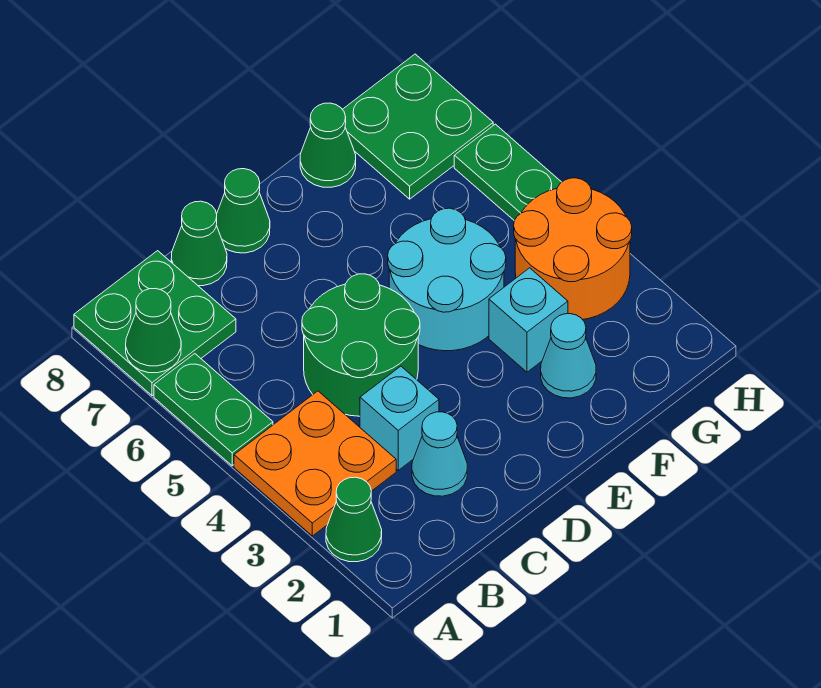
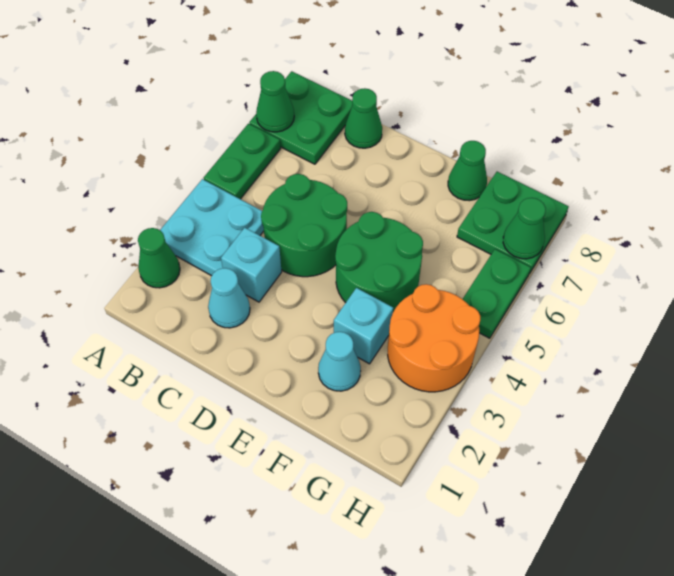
orange 2x2 plate [234,391,396,536] -> cyan 2x2 plate [160,179,264,276]
green 1x1 cone [216,169,270,253] -> green 1x1 cone moved to [503,198,546,259]
cyan 2x2 round brick [388,208,506,351] -> green 2x2 round brick [335,212,423,312]

